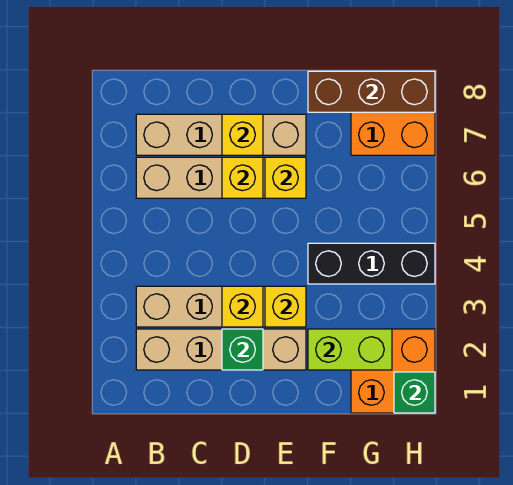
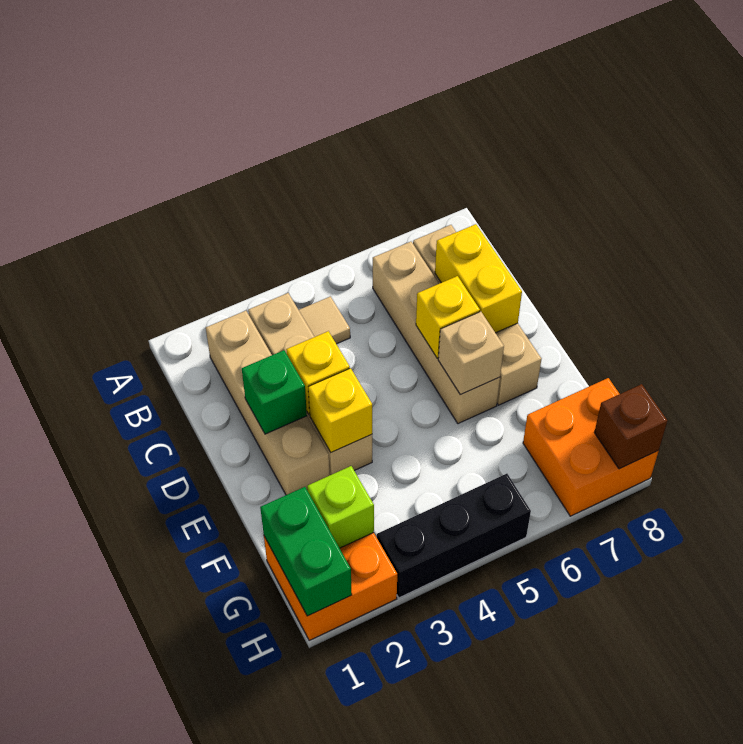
none -> tan 1x1 tile [299,296,350,344]
yellow 1x1 brick [222,114,263,155] -> yellow 1x2 brick [435,224,522,333]
yellow 1x1 brick [265,157,306,198] -> tan 1x1 brick [438,312,504,395]
lime 1x2 brick [308,329,392,370] -> lime 1x1 brick [307,466,374,548]
black 1x3 brick [308,243,435,284] -> black 1x3 brick turned to [377,474,531,598]
brown 1x3 brick [308,71,435,112] -> brown 1x1 brick [594,384,667,469]
green 1x1 brick [394,372,435,413] -> green 1x2 brick [260,487,352,616]

